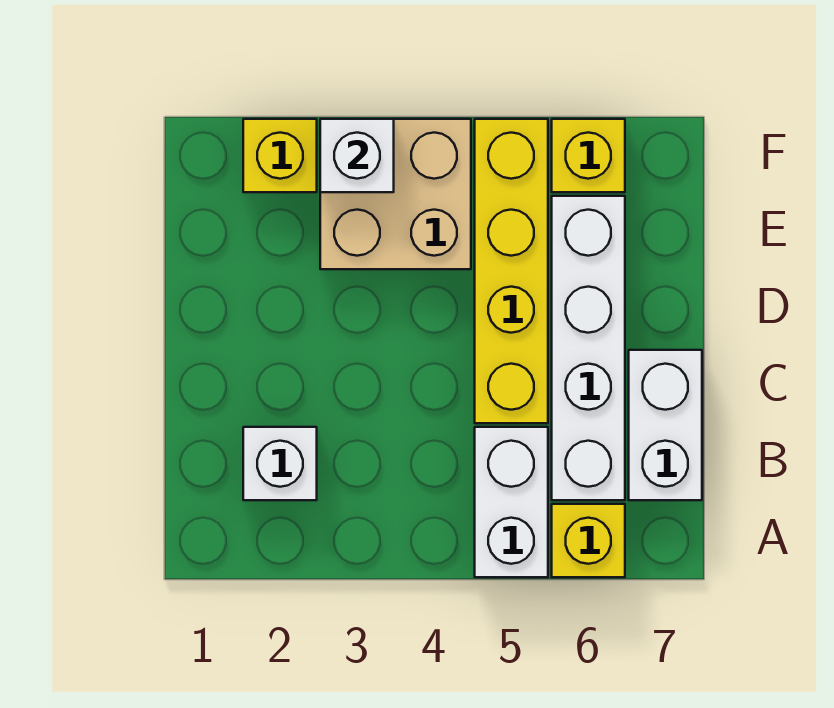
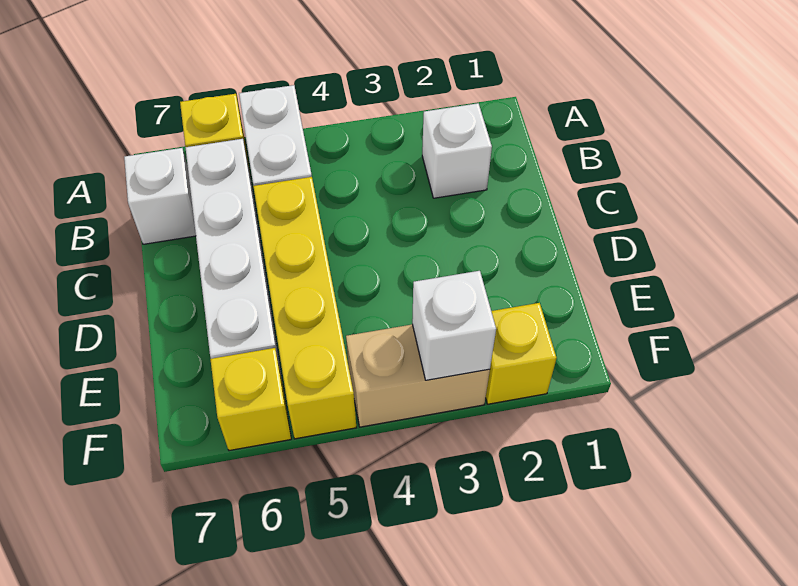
white 1x2 brick [629,350,702,500] -> white 1x1 brick [124,148,196,244]
tan 2x2 brick [320,119,471,269] -> tan 1x2 brick [346,324,490,427]

